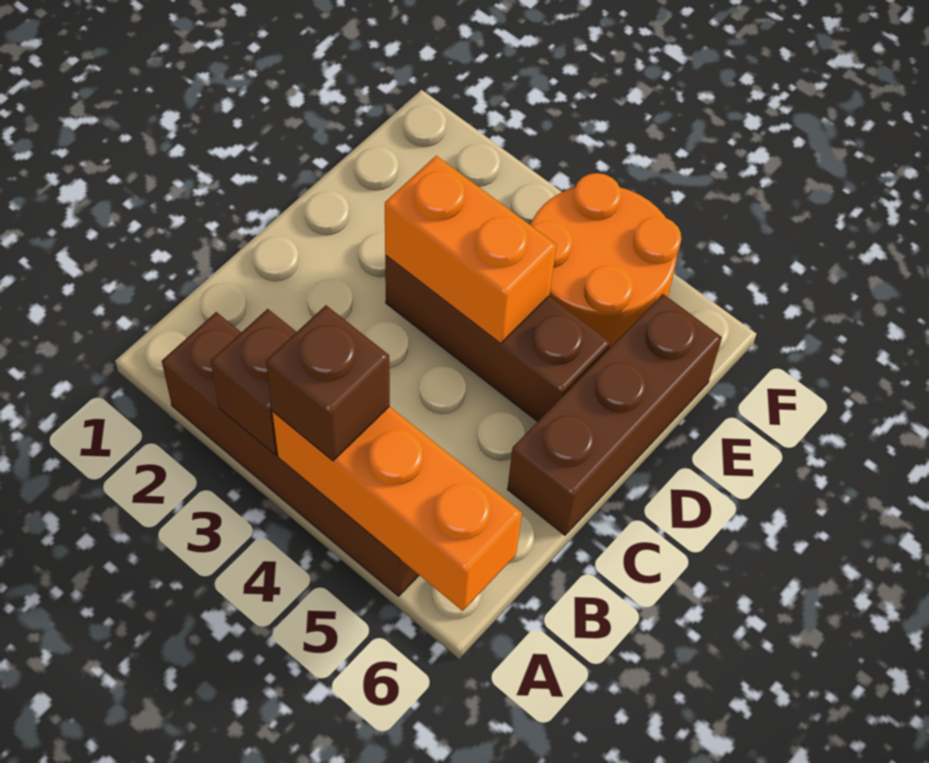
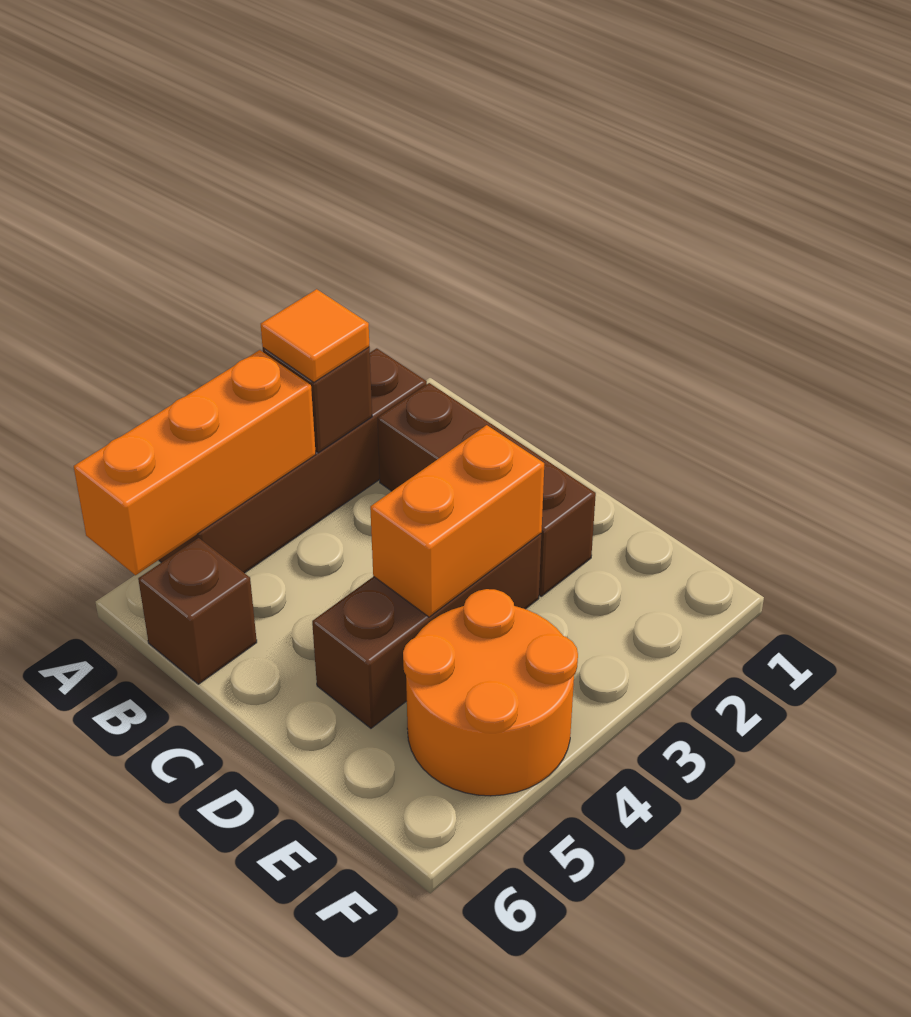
none -> orange 1x1 tile [261,289,369,382]
brown 1x1 brick [266,305,390,461] -> brown 1x1 brick moved to [138,538,257,684]
brown 1x3 brick [507,294,722,535] -> brown 1x3 brick moved to [377,383,596,596]

